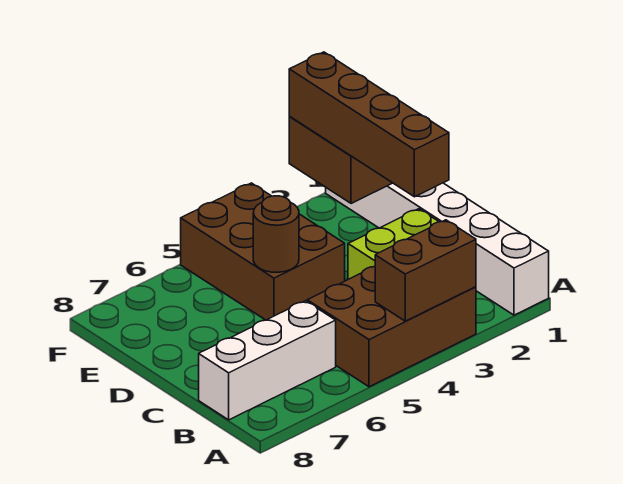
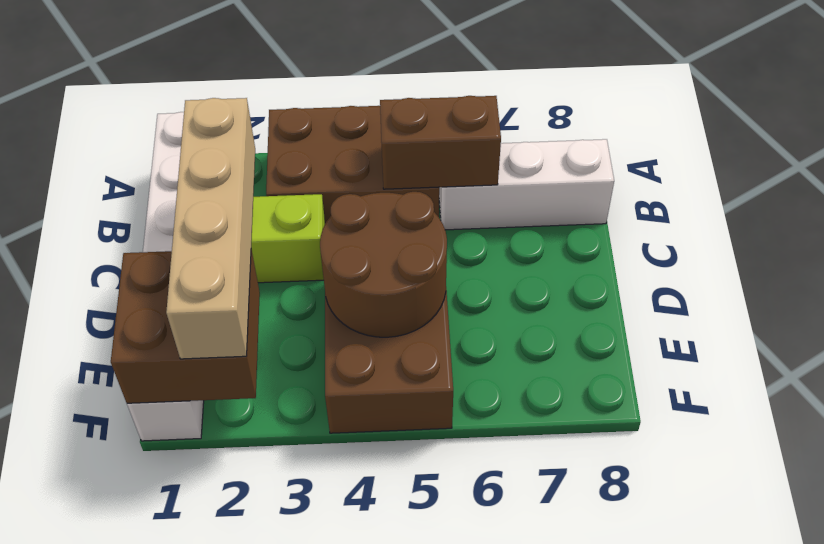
brown 1x2 brick [375,220,476,321] -> brown 1x2 brick moved to [380,96,501,189]
brown 1x4 brick [289,52,449,197] -> tan 1x4 brick [166,98,255,359]
brown 1x1 round brick [253,196,299,272] -> brown 2x2 round brick [320,192,447,337]

